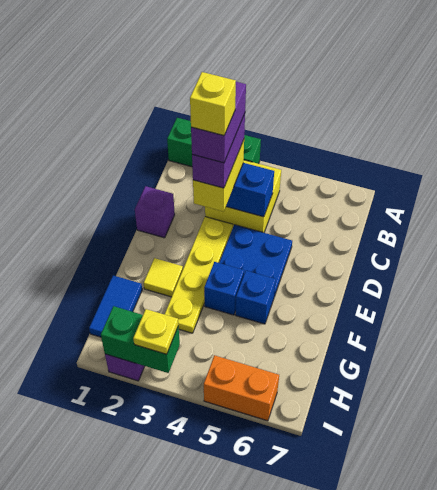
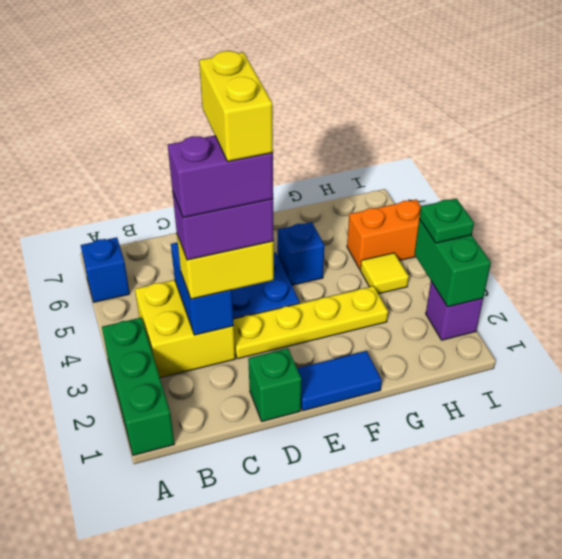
purple 1x1 brick [135,186,175,238] -> green 1x1 brick [248,348,302,421]
yellow 1x1 brick [190,72,236,135] -> yellow 1x2 brick [199,51,273,161]
yellow 1x1 tile [144,258,183,297] -> yellow 1x1 tile moved to [360,253,409,294]
blue 1x1 brick [204,262,244,315] -> blue 1x1 brick moved to [81,237,130,302]
blue 1x2 tile [89,275,142,337] -> blue 1x2 tile moved to [297,351,382,411]
yellow 1x1 plate [133,309,178,354] -> green 1x1 plate [419,198,474,243]
orange 1x2 brick [204,355,279,421] -> orange 1x2 brick turned to [347,199,421,269]

